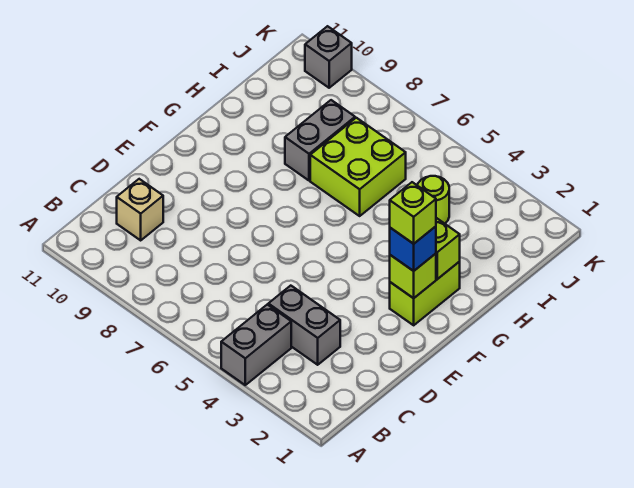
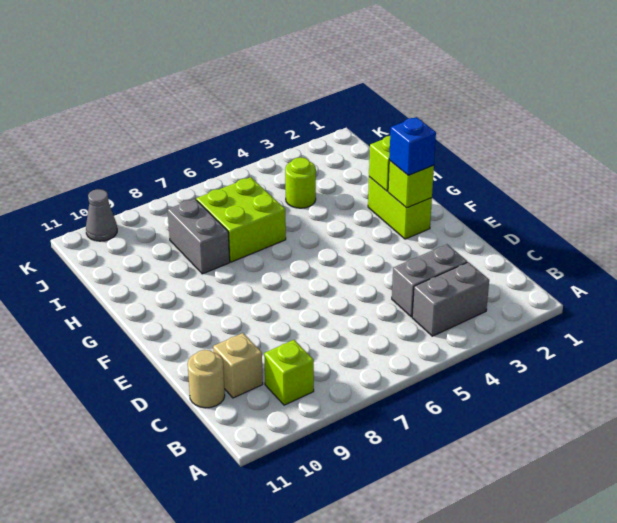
grey 1x2 brick [221,305,291,385] -> grey 1x2 brick turned to [412,262,489,336]
none -> tan 1x1 round brick [188,350,225,408]
lime 1x1 brick [390,182,436,244] -> lime 1x1 brick moved to [264,340,314,405]
grey 1x1 brick [305,26,352,88] -> grey 1x1 cone [86,189,117,241]

